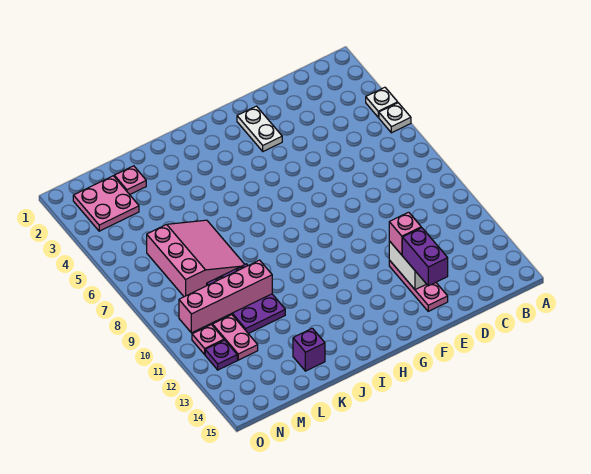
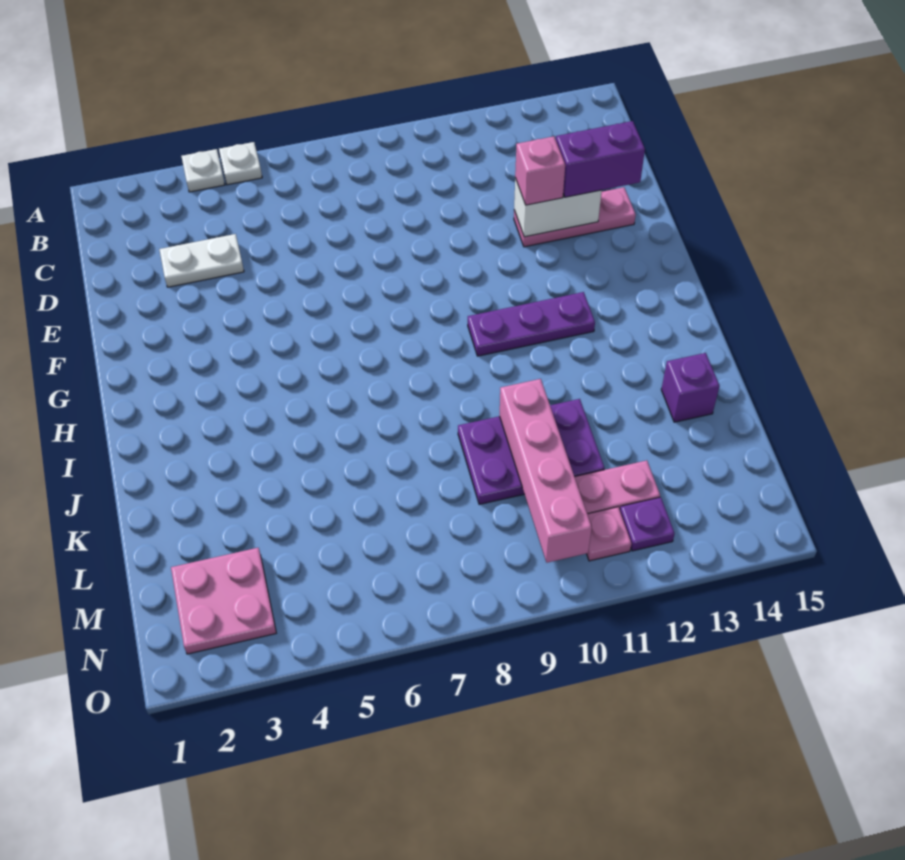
white 1x2 plate [237,106,282,151] -> white 1x2 plate moved to [159,234,244,287]
none -> purple 1x3 plate [468,292,595,356]
pink 3x3 slope [147,220,245,297] -> none
pink 1x1 plate [114,166,146,195] -> none

